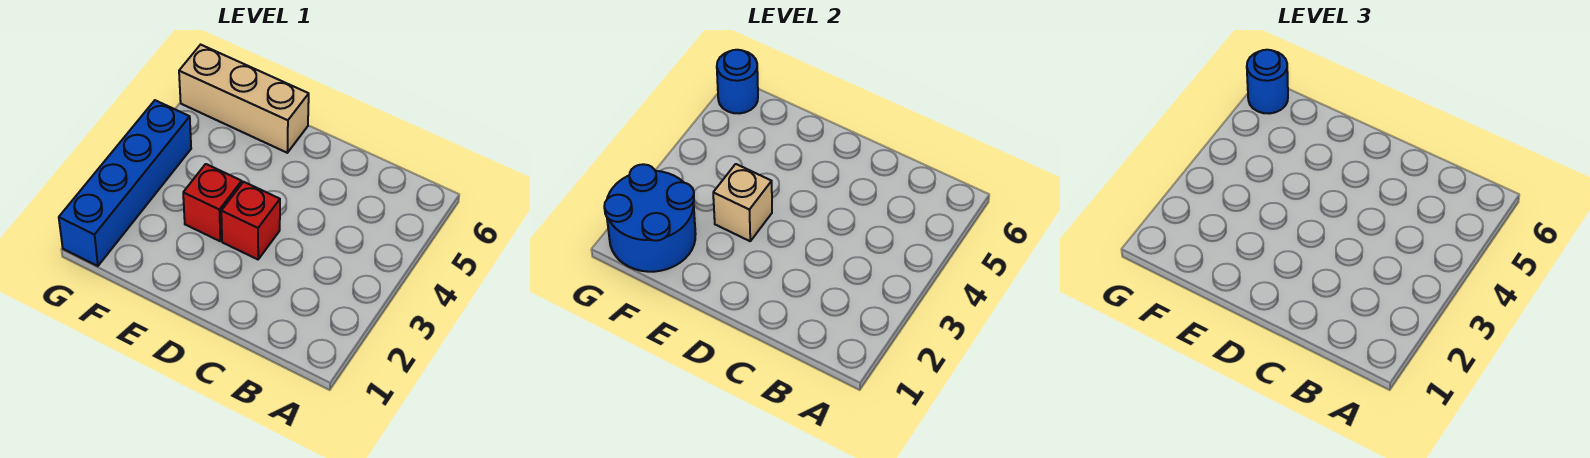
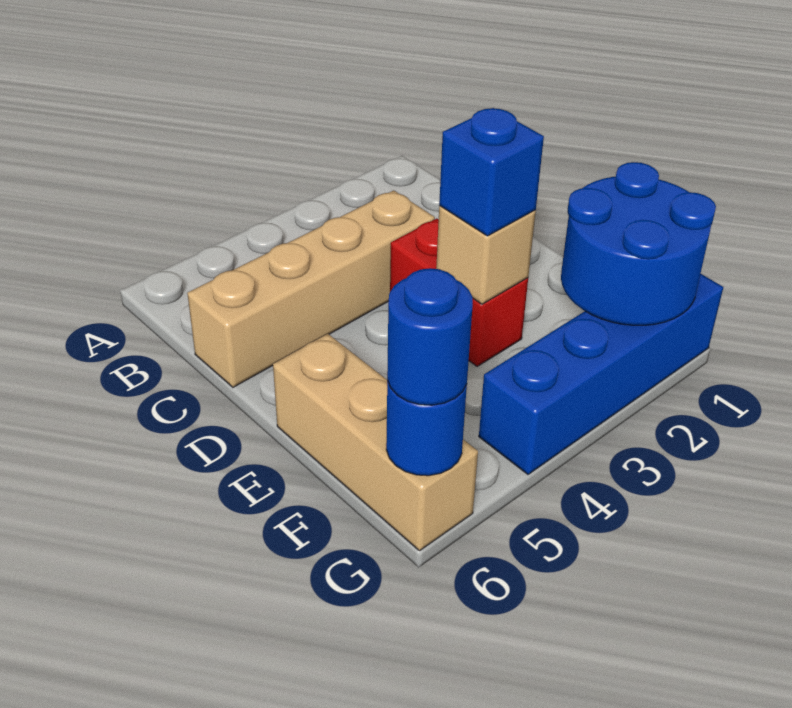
none -> tan 1x4 brick [187,190,435,387]
none -> blue 1x1 brick [439,108,544,236]

